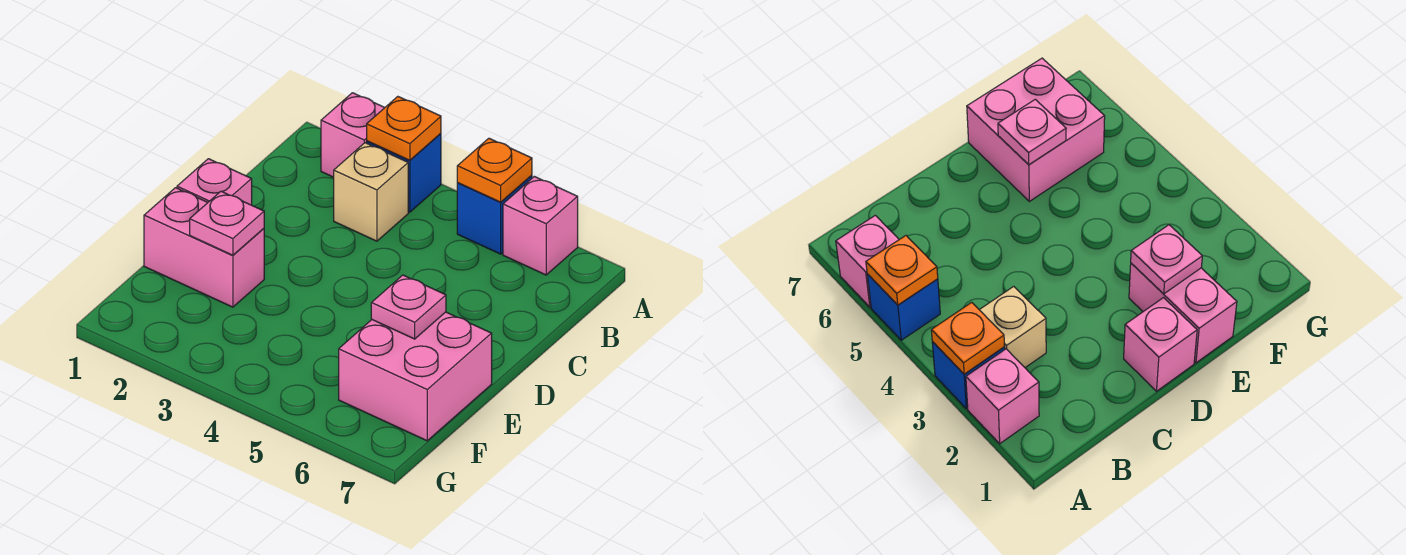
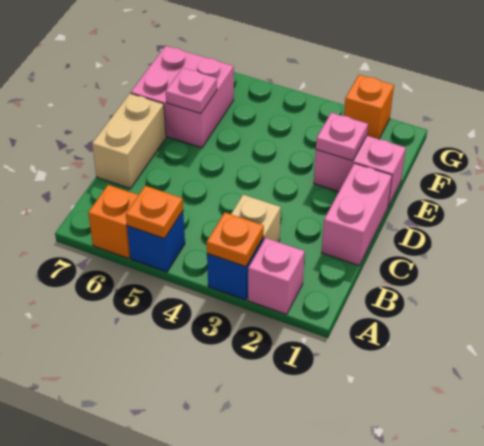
pink 1x1 brick [503,176,578,275] -> orange 1x1 brick [88,185,138,258]
none -> tan 1x2 brick [92,93,166,189]
pink 1x1 brick [177,159,252,205] -> pink 1x2 brick [321,163,392,265]
none -> orange 1x1 brick [344,75,394,139]

